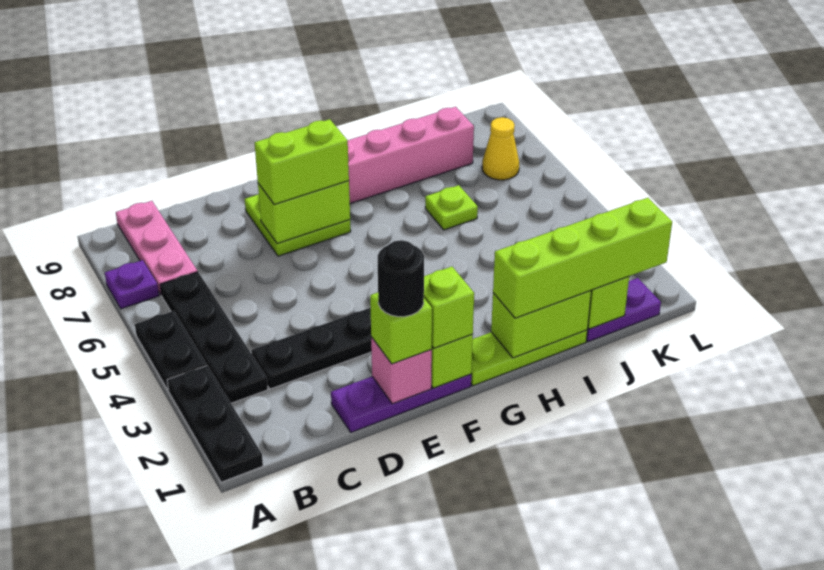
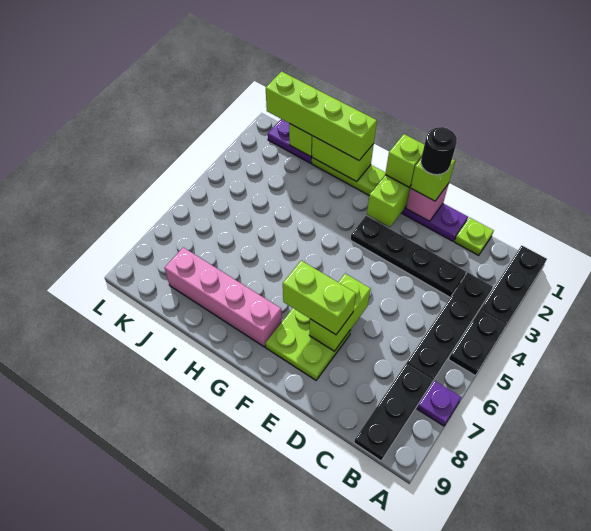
pink 1x3 plate [116,201,198,295] -> black 1x3 plate [354,363,433,461]
lime 1x2 brick [258,181,350,244] -> lime 1x2 brick turned to [309,274,371,351]
lime 1x1 plate [425,185,478,230] -> lime 1x1 plate moved to [455,218,494,255]
yellow 1x1 cone [482,117,519,180] -> none

